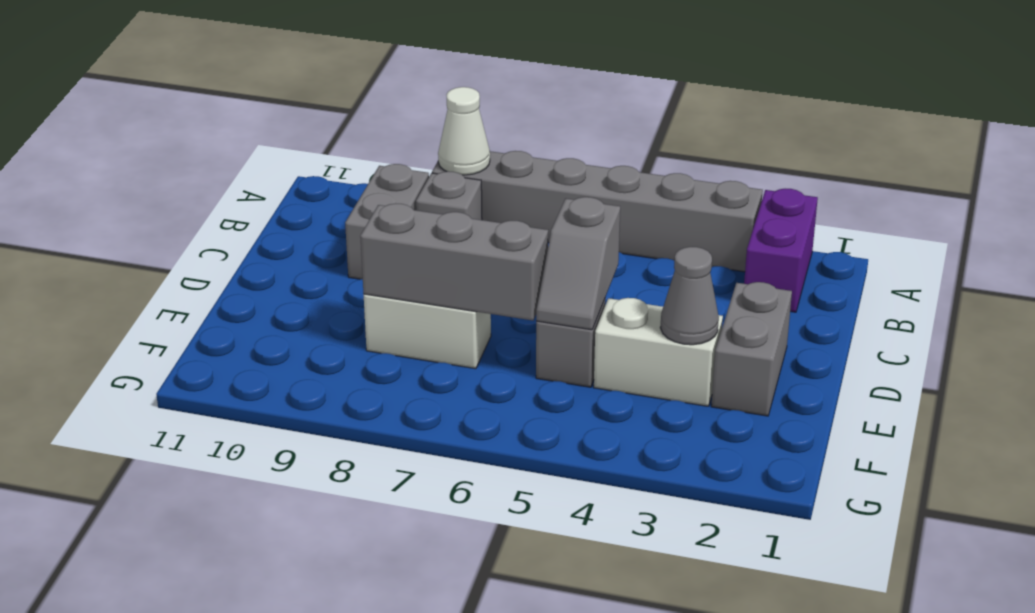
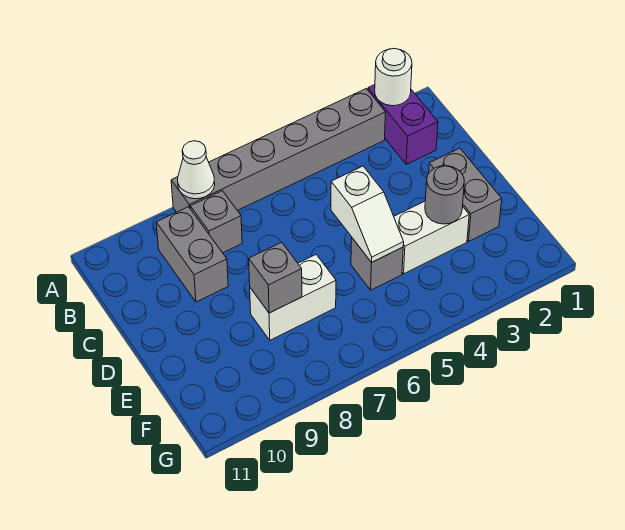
none -> white 1x1 round brick [375,48,412,106]
grey 1x2 slope [536,197,620,330] -> white 1x2 slope [331,166,404,262]
grey 1x1 cone [660,247,719,345] -> grey 1x1 round brick [425,166,464,224]
grey 1x3 brick [360,203,548,320] -> grey 1x1 brick [249,242,302,313]

